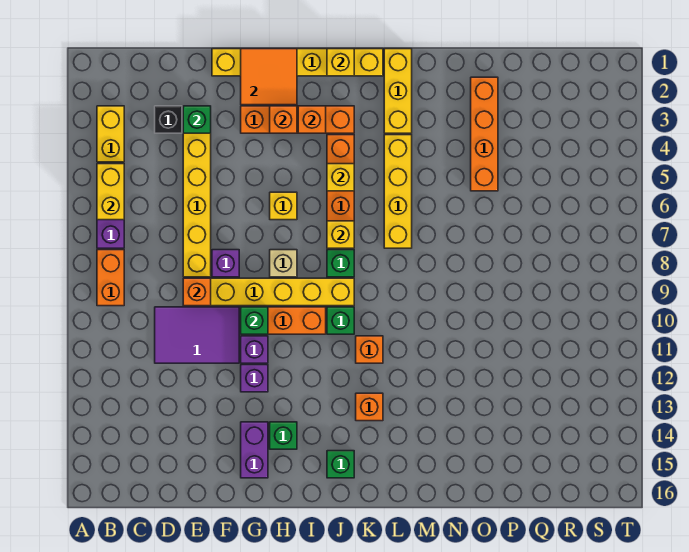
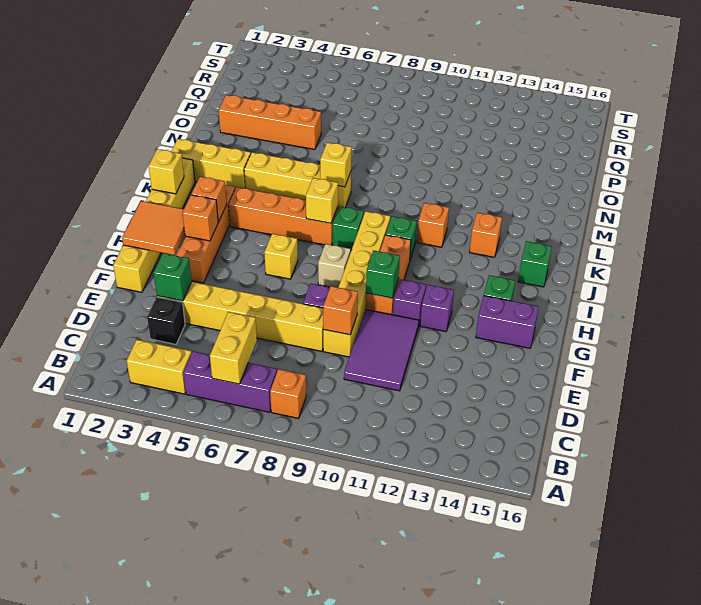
yellow 1x2 brick [97,164,124,220] -> yellow 1x2 brick turned to [210,312,257,384]
orange 1x2 brick [97,250,124,306] -> orange 1x1 brick [270,369,306,418]
yellow 1x1 brick [327,164,354,191] -> yellow 1x1 brick moved to [320,142,352,187]

